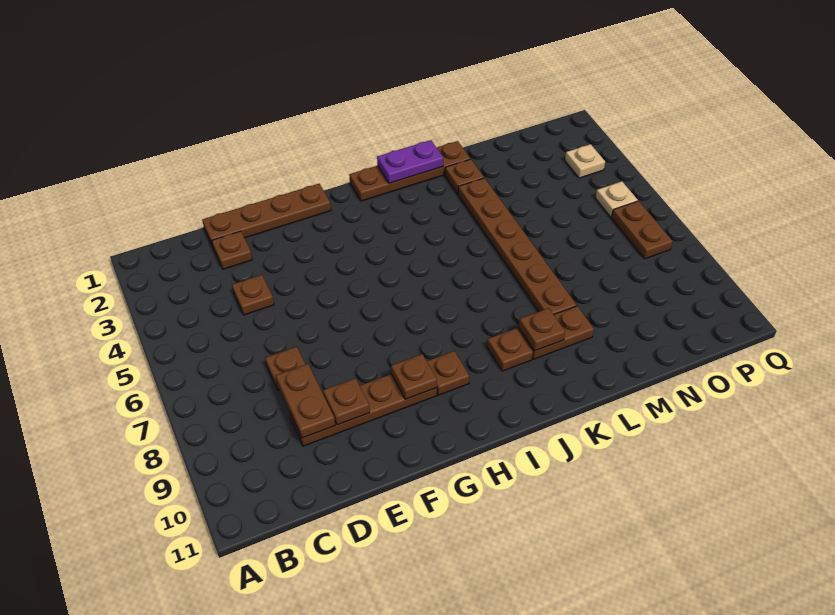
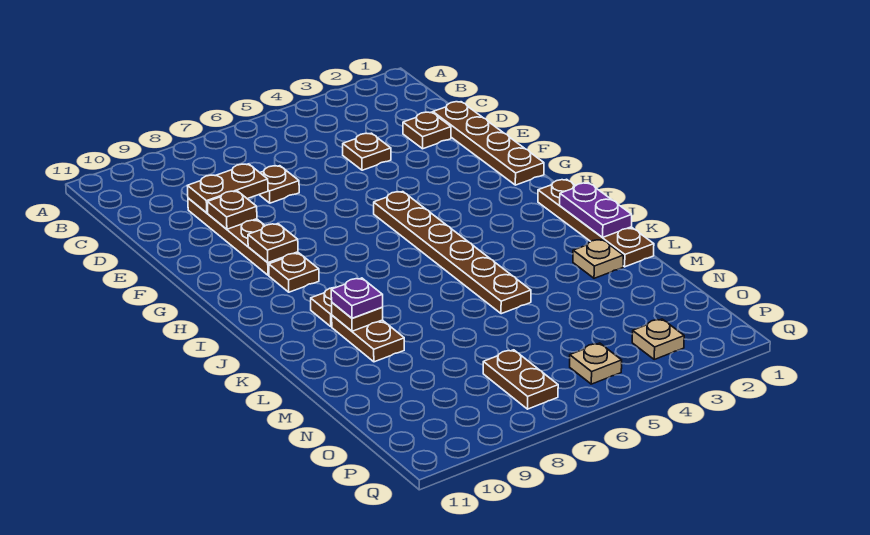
none -> purple 1x1 plate [331,278,383,318]
brown 1x1 plate [445,159,484,194] -> tan 1x1 plate [573,240,623,278]
brown 1x6 plate [458,178,576,315] -> brown 1x6 plate turned to [374,192,531,314]
brown 1x2 plate [612,201,673,259] -> brown 1x2 plate turned to [483,350,558,409]

